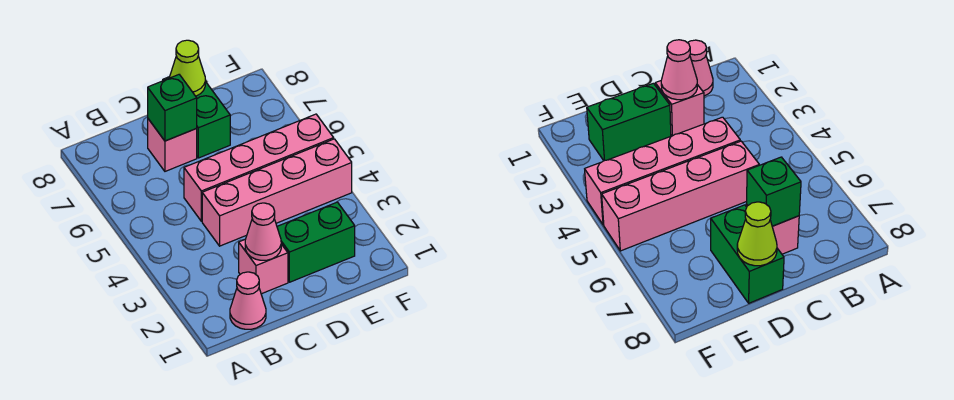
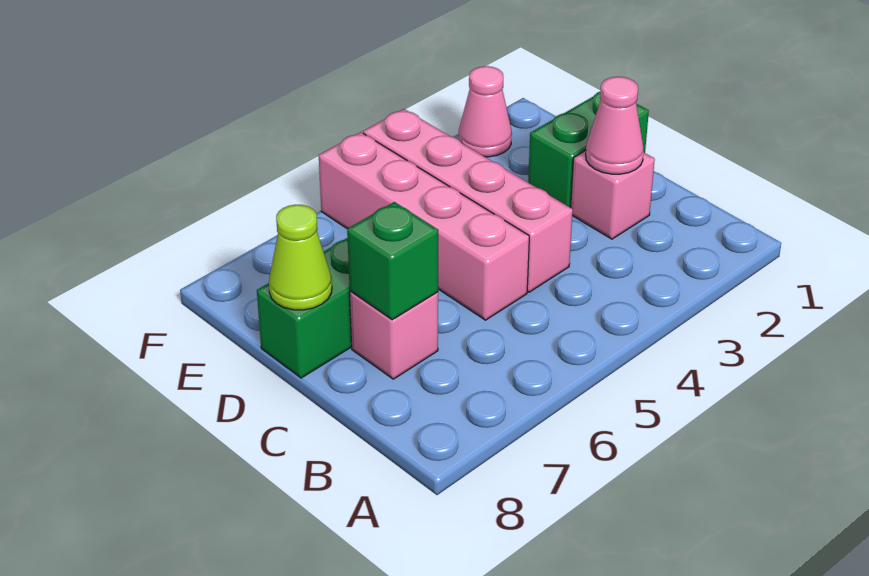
pink 1x1 cone [230,272,266,329] -> pink 1x1 cone moved to [459,66,512,157]
green 1x2 brick [277,202,355,282] -> green 1x2 brick turned to [528,92,649,208]

